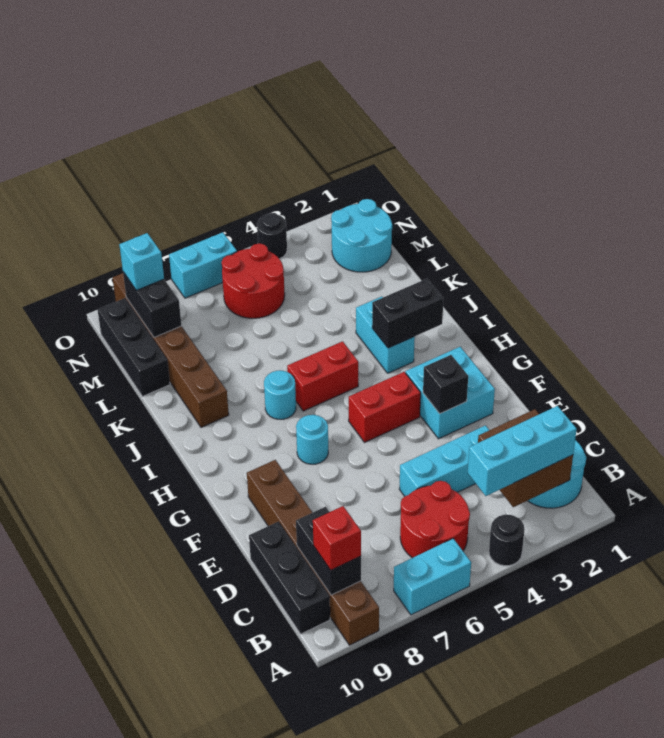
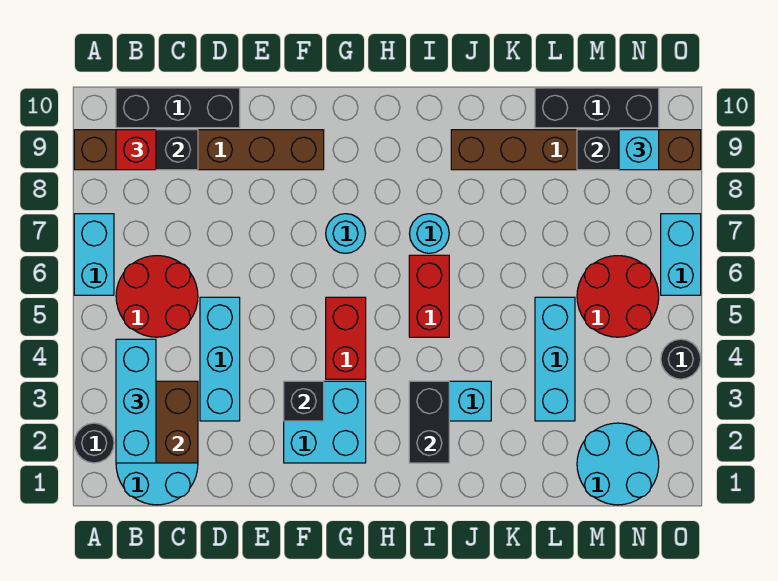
black 1x1 round brick [489,515,525,566] -> black 1x1 round brick moved to [74,423,114,463]
none -> cyan 1x3 brick [535,297,575,421]

